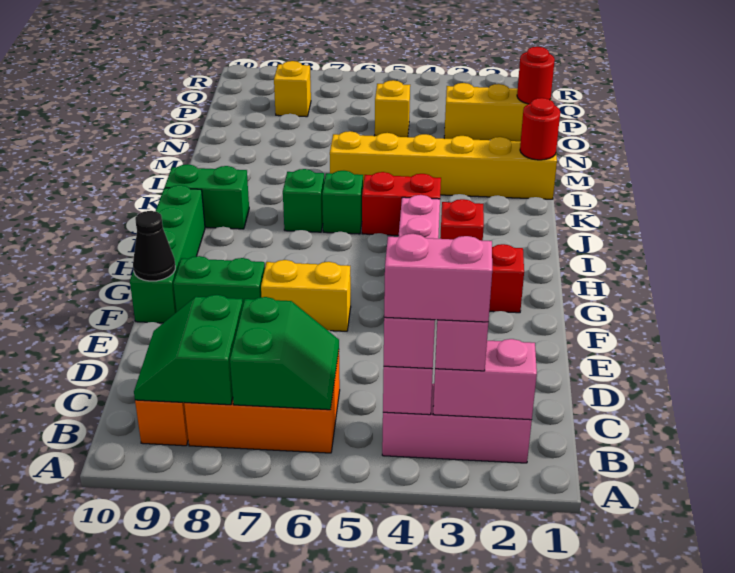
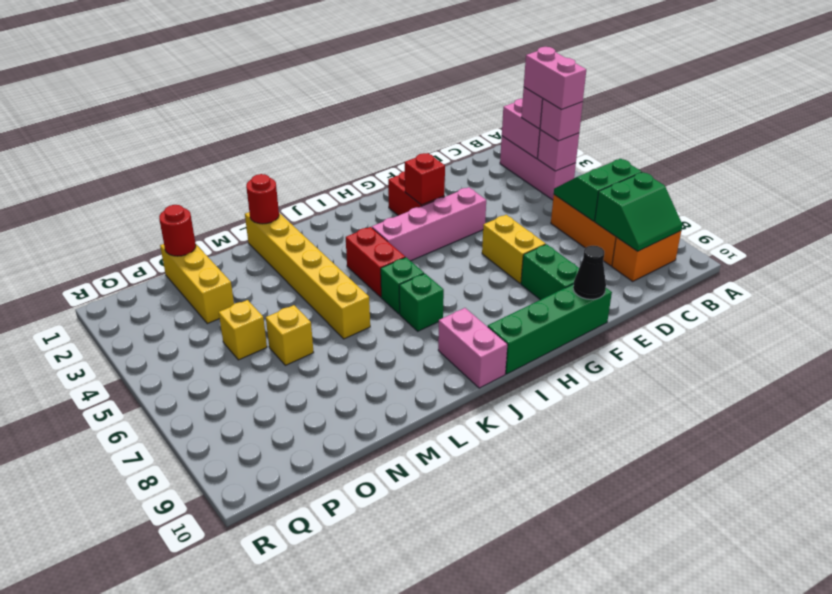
green 1x2 brick [165,164,249,229] -> pink 1x2 brick [438,308,508,388]
yellow 1x1 brick [274,61,311,117] -> yellow 1x1 brick moved to [266,305,314,365]

